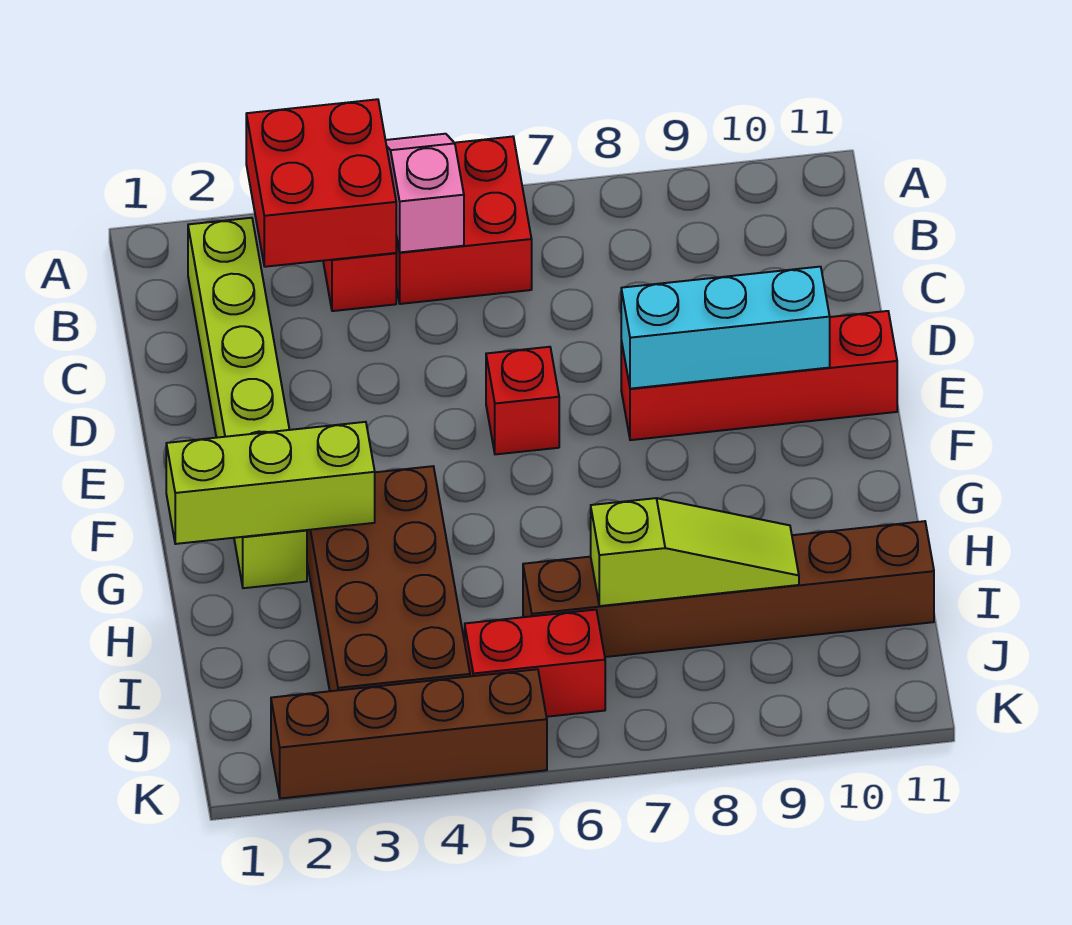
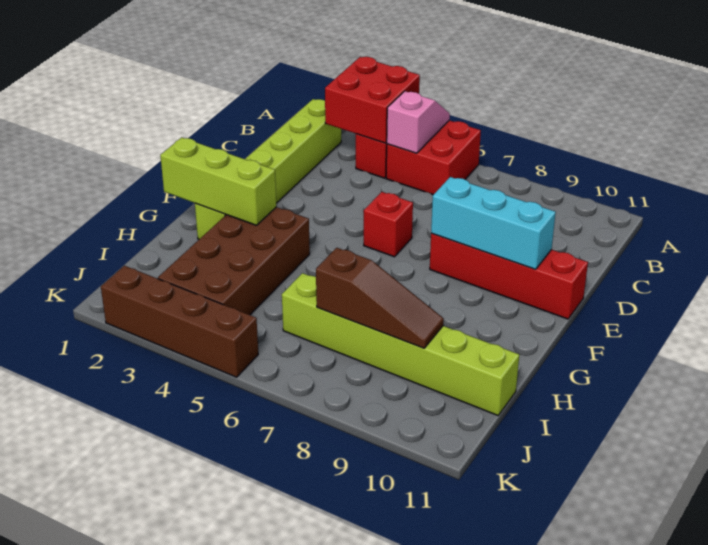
brown 1x6 brick [523,521,934,657] -> lime 1x6 brick [282,273,519,415]
lime 1x3 slope [591,498,799,606] -> brown 1x3 slope [316,248,444,348]
red 1x2 brick [465,610,605,717] -> none

